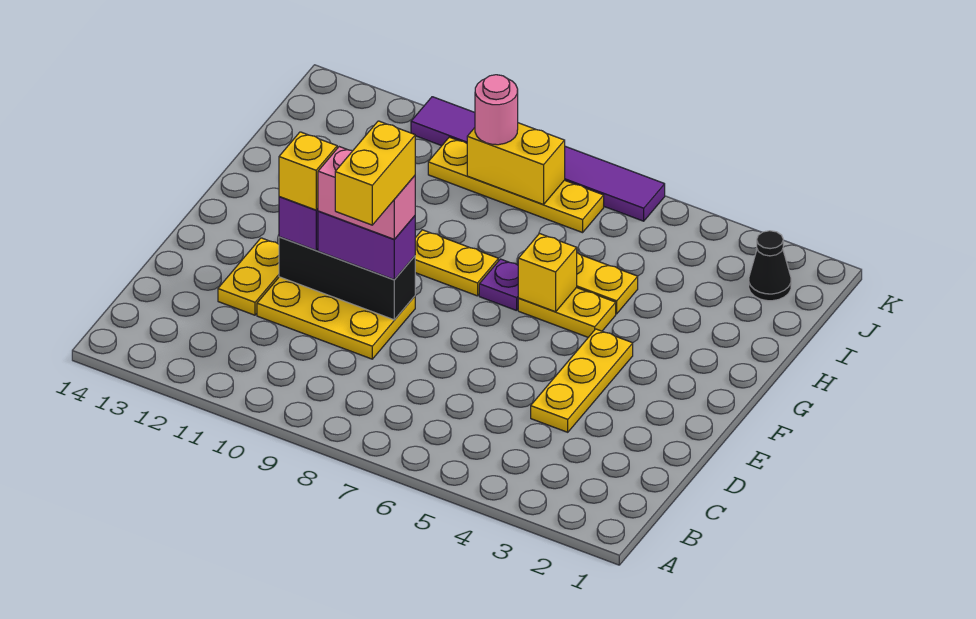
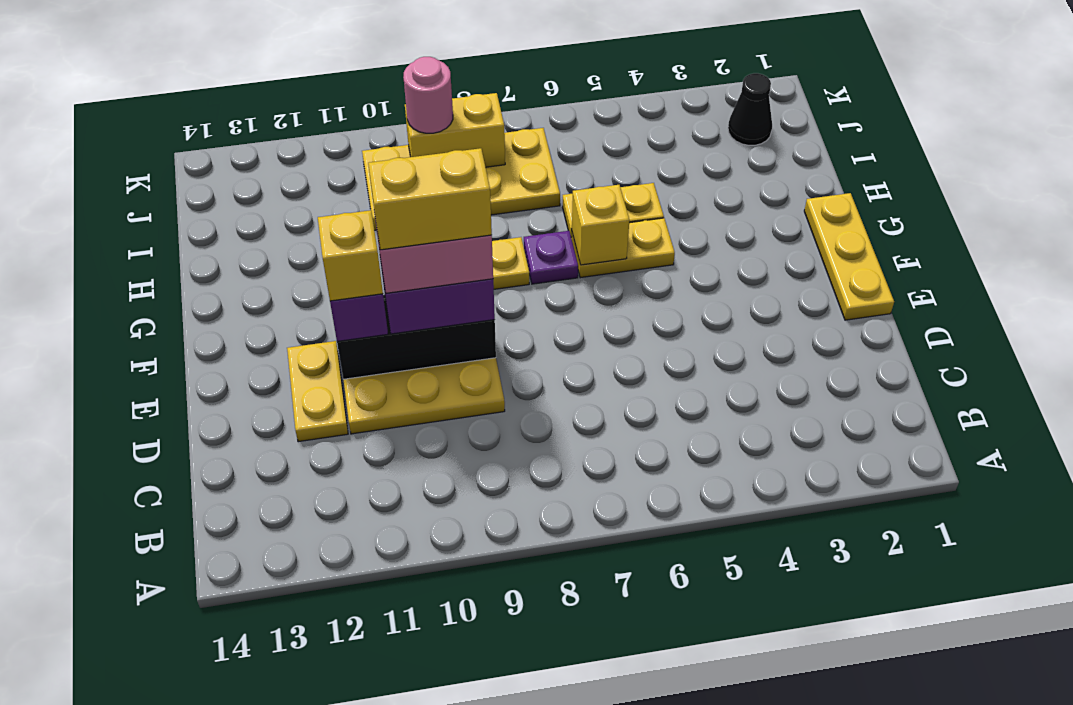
yellow 1x3 plate [531,329,633,432] -> yellow 1x3 plate moved to [804,193,894,320]
yellow 1x2 brick [335,121,415,225] -> yellow 1x2 brick turned to [368,148,492,250]
yellow 1x4 plate [428,137,604,233] -> yellow 2x4 plate [362,128,560,230]
purple 1x6 tile [411,97,665,221] -> none

